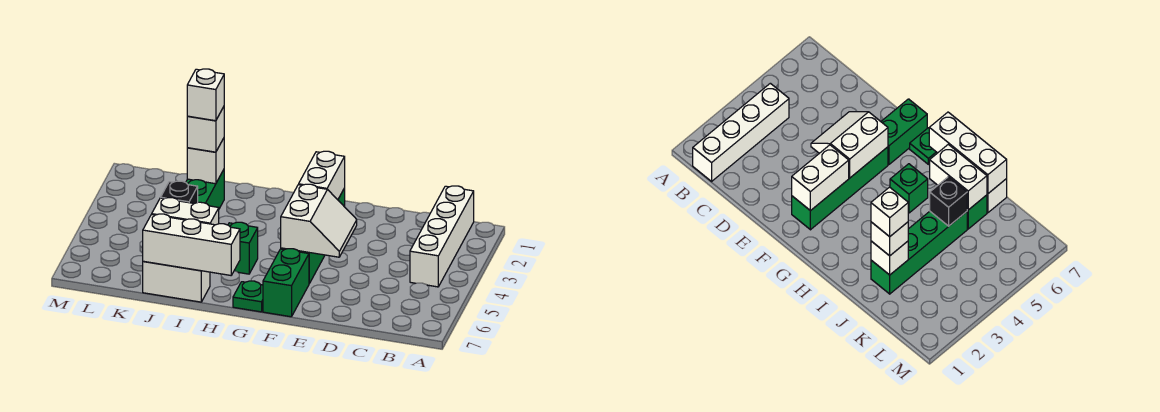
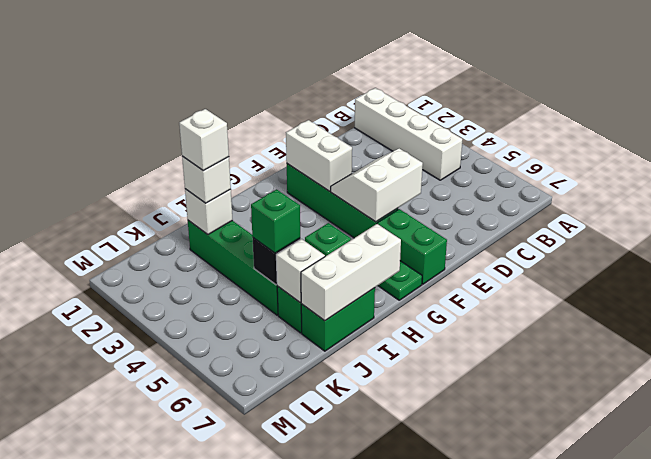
white 2x2 slope [281,184,357,257] -> white 2x2 slope turned to [331,149,423,222]
white 1x2 brick [152,198,219,225] -> white 1x1 brick [276,239,325,303]
white 1x2 brick [143,261,210,302] -> green 1x2 brick [301,288,375,351]
none -> green 1x1 brick [251,189,300,253]

